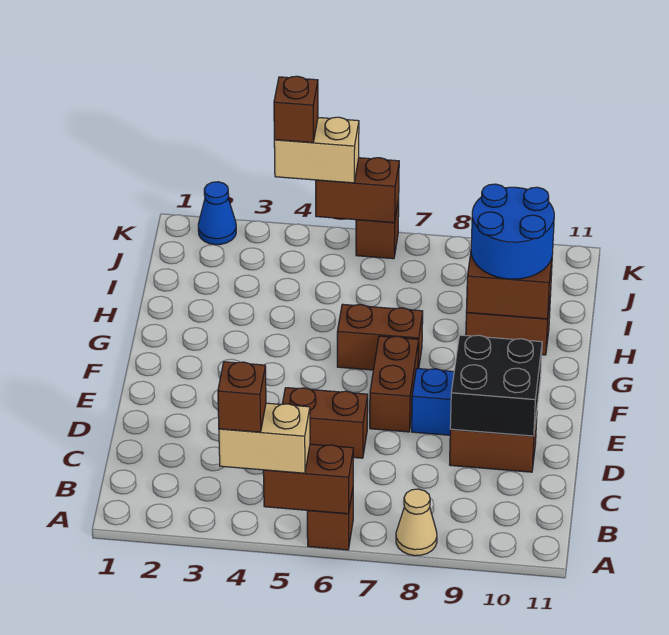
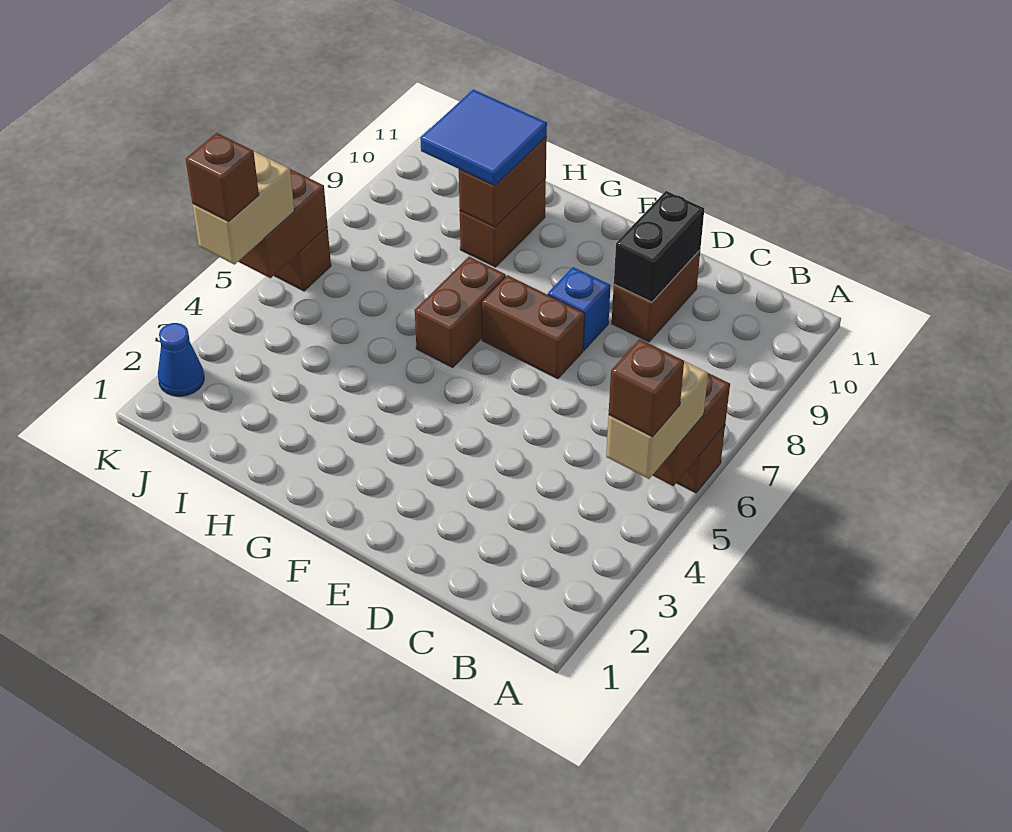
tan 1x1 cone [396,489,437,556] -> none
brown 1x2 brick [282,388,368,458] -> none
black 2x2 brick [450,335,542,436] -> black 1x2 brick [614,191,704,302]
blue 2x2 round brick [471,184,554,279] -> blue 2x2 tile [420,89,547,186]

